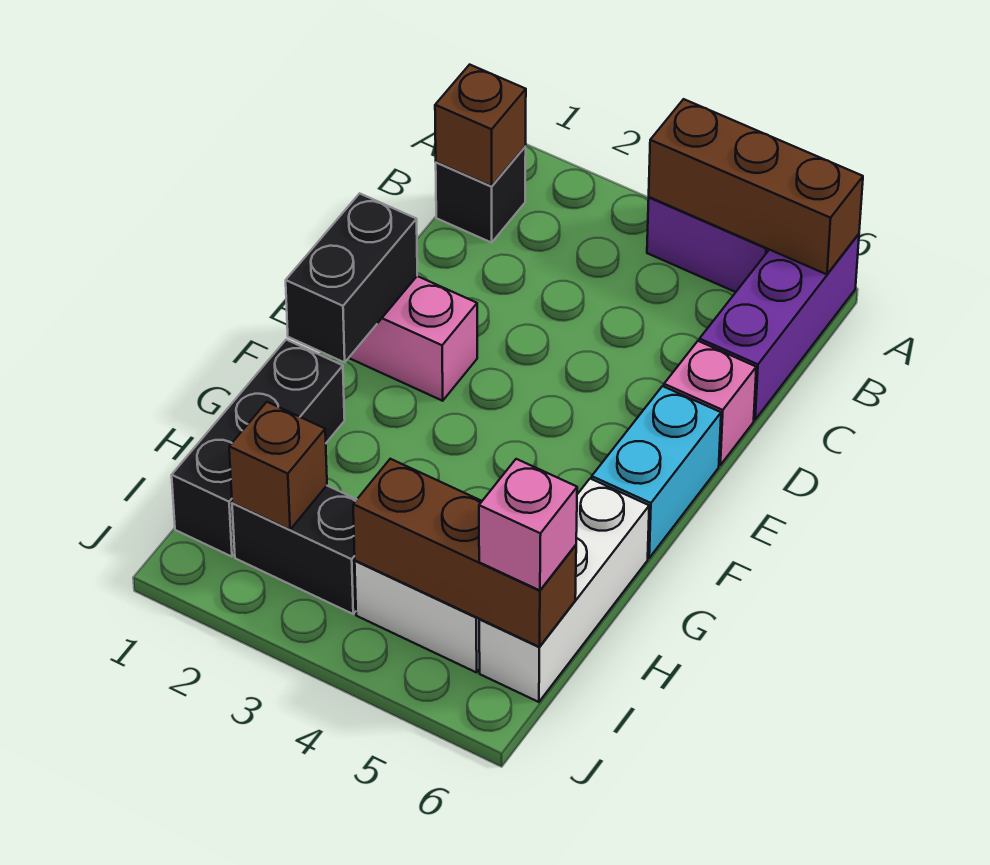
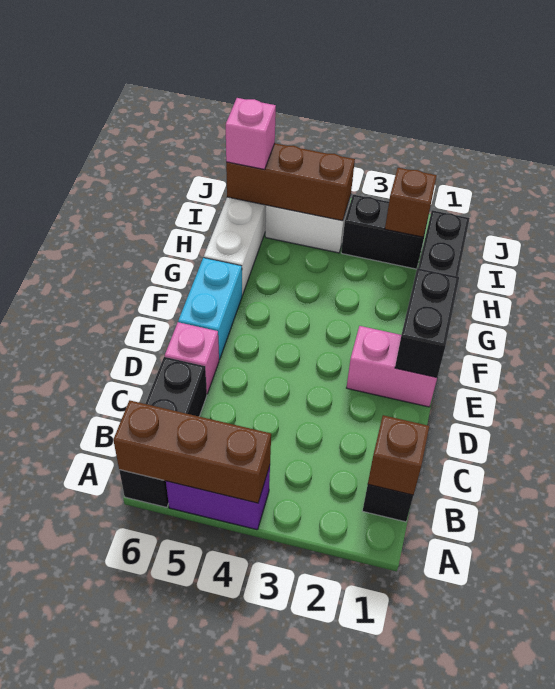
purple 1x3 brick [699,234,859,420] -> black 1x3 brick [119,357,207,507]

